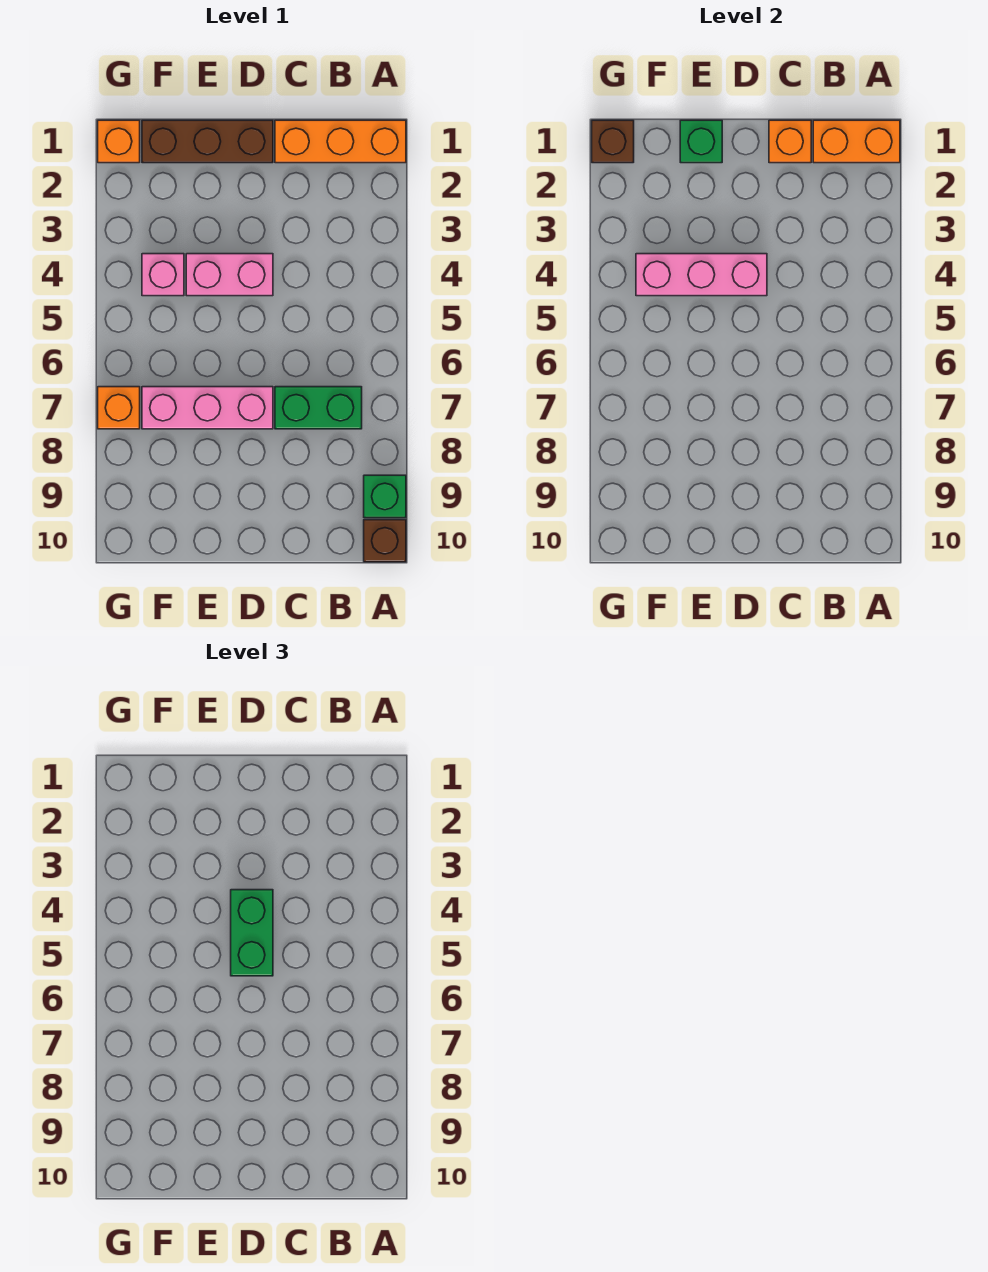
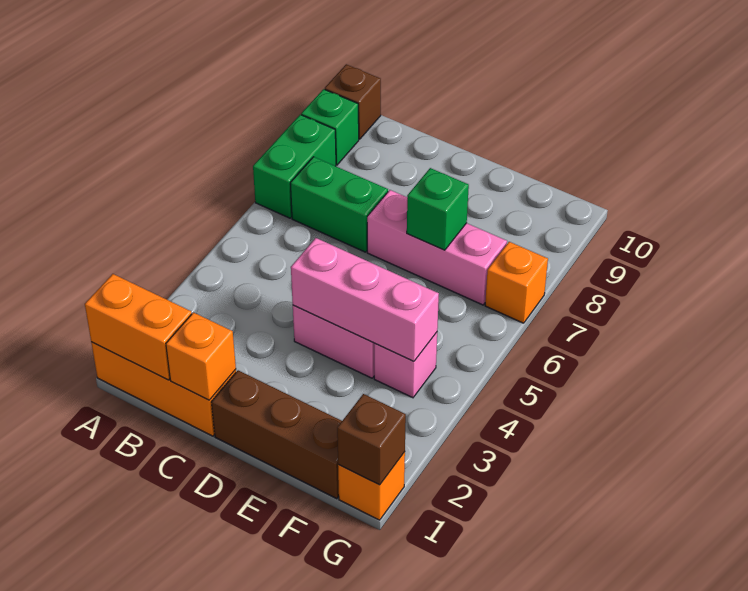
green 1x2 brick [231,890,273,976] -> green 1x2 brick moved to [253,115,336,218]
green 1x1 brick [680,120,722,163] -> green 1x1 brick moved to [407,168,469,250]

